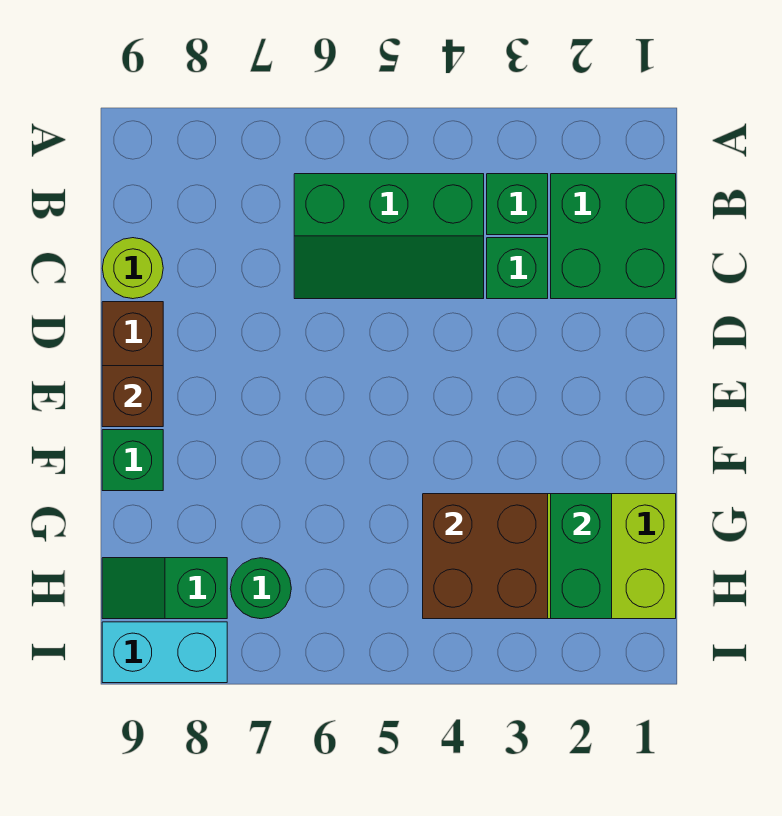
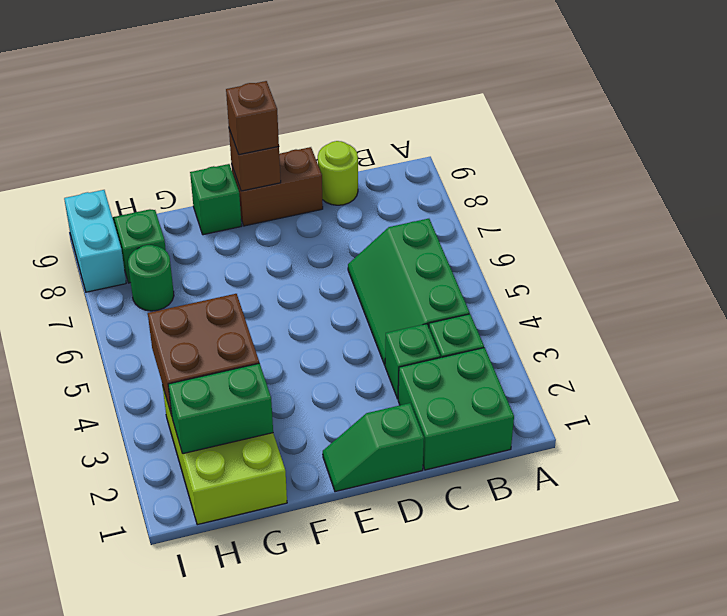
none -> green 1x2 slope [323,403,424,492]
none -> brown 1x1 brick [226,81,279,155]

